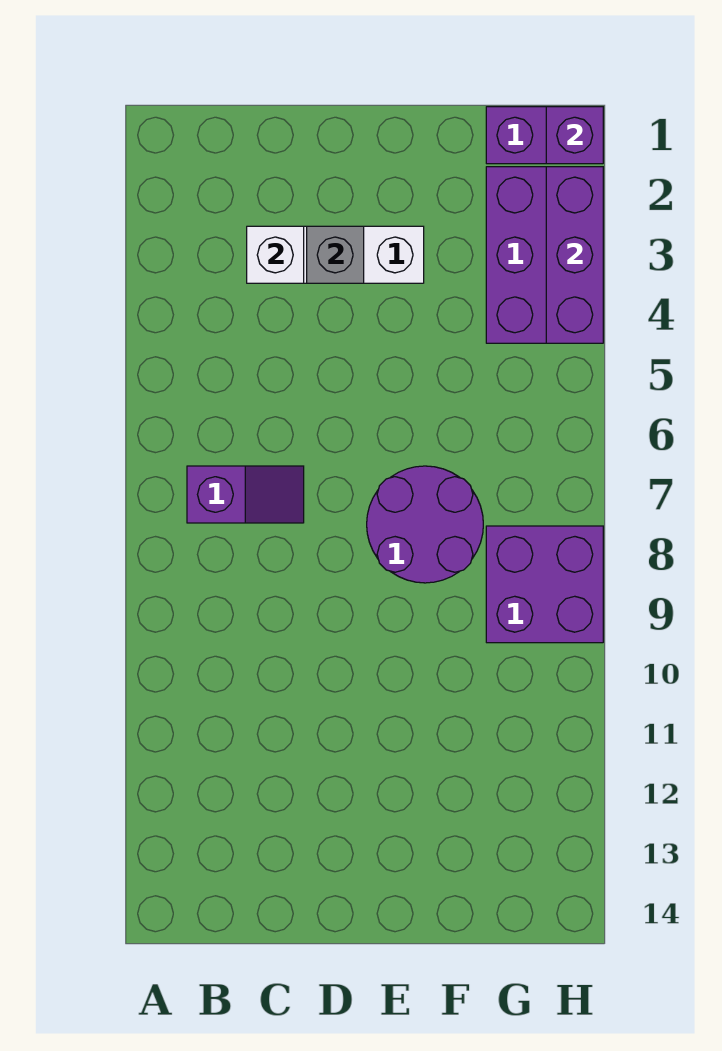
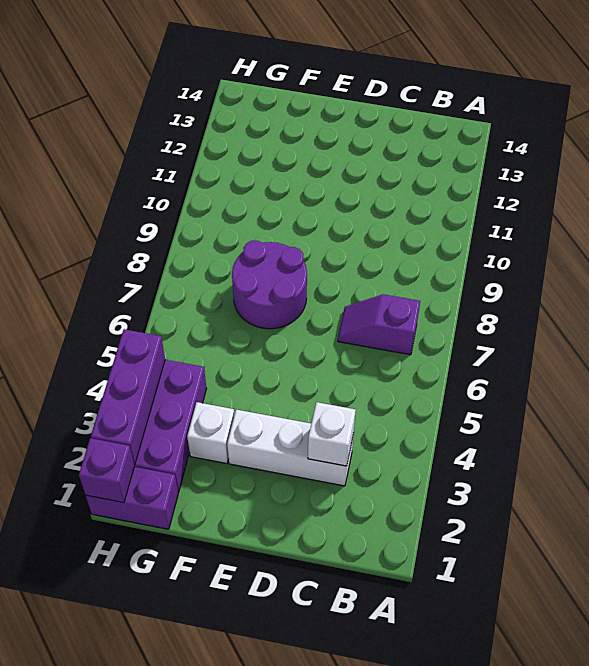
grey 1x1 brick [307,226,364,283] -> none
none -> white 1x1 brick [187,402,234,464]
purple 2x2 brick [486,526,603,643] -> none

